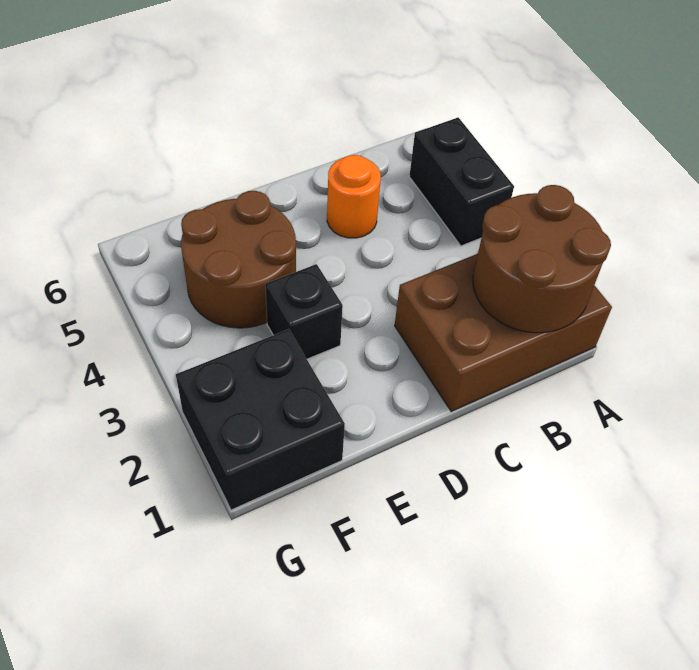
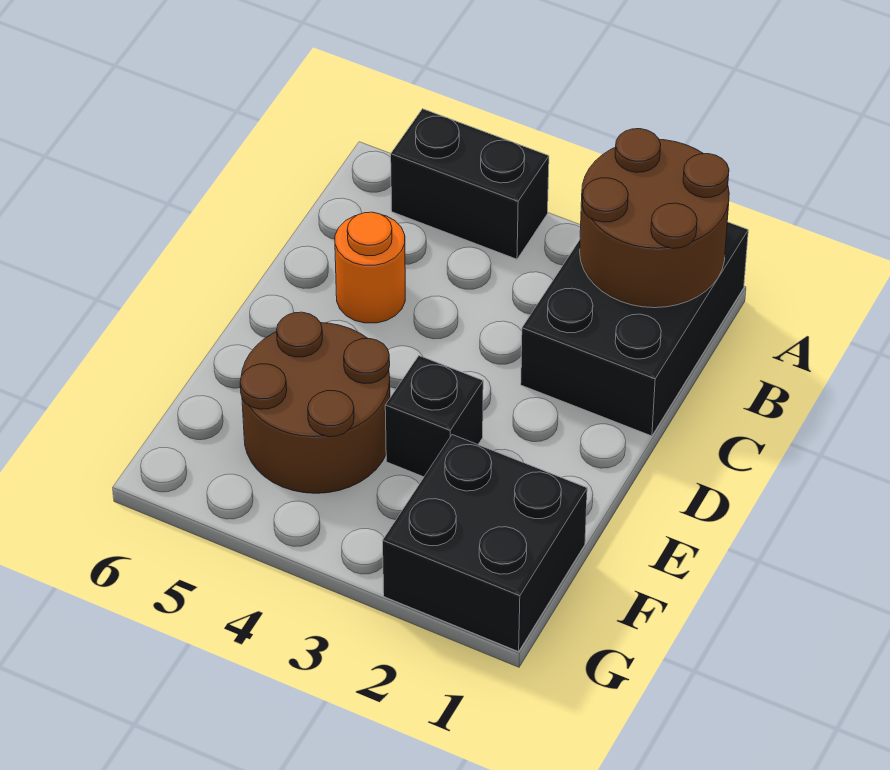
brown 2x3 brick [395,254,612,411] -> black 2x3 brick [521,222,748,436]

